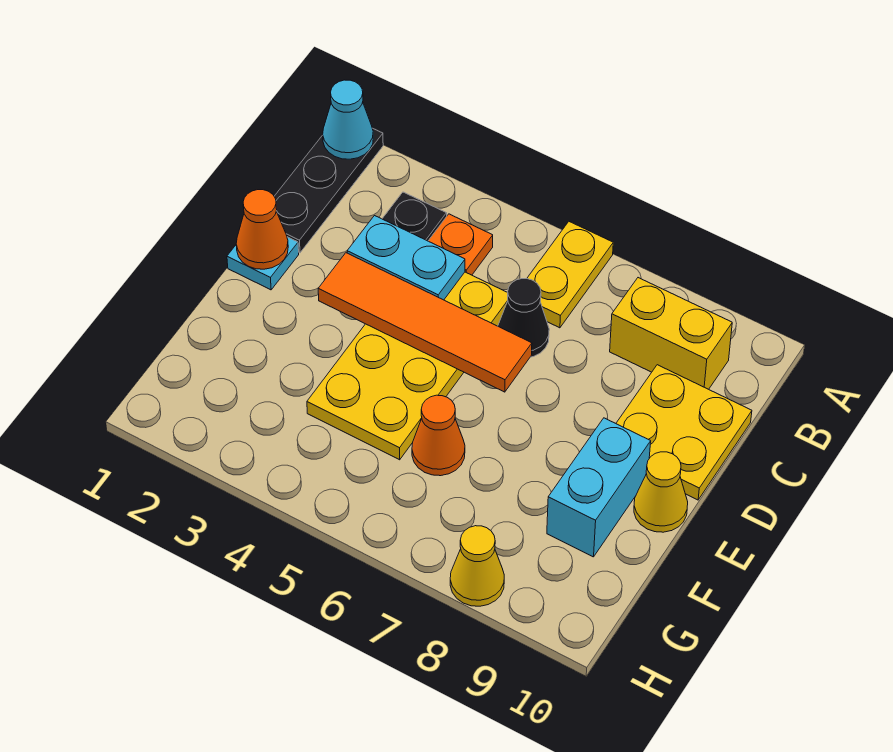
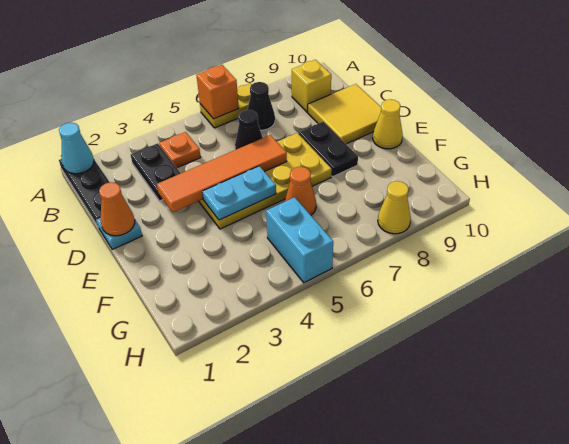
yellow 1x2 plate [527,222,613,328] -> yellow 1x2 plate turned to [200,83,252,128]
none -> orange 1x1 brick [196,65,239,119]
none -> black 1x1 cone [248,82,275,130]
yellow 1x2 brick [610,278,732,389] -> yellow 1x1 brick [292,60,331,112]
cyan 1x2 plate [347,216,465,300] -> cyan 1x2 plate moved to [202,166,276,220]
yellow 2x4 plate [307,272,508,460] -> yellow 2x4 plate turned to [199,133,332,229]
yellow 2x2 plate [616,365,752,500] -> yellow 2x2 tile [308,84,381,144]
none -> black 1x2 plate [299,122,358,177]
cyan 1x2 brick [547,418,651,557] -> cyan 1x2 brick moved to [266,197,333,283]

